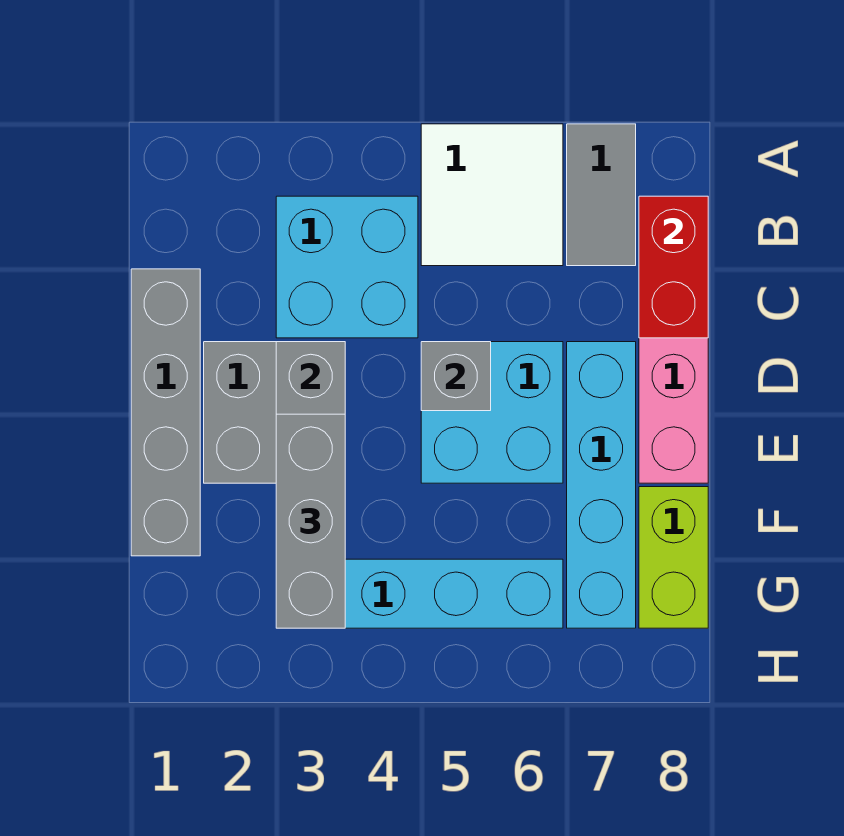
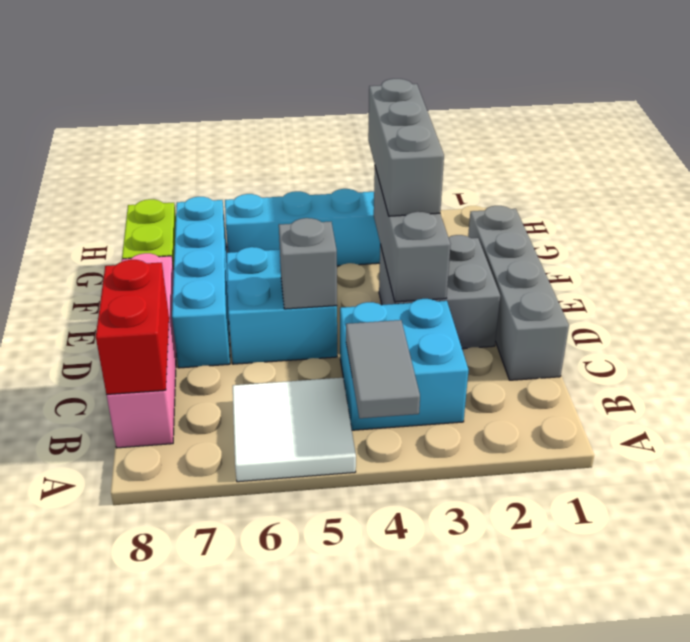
grey 1x2 tile [567,124,636,266] -> grey 1x2 tile moved to [346,320,420,418]

